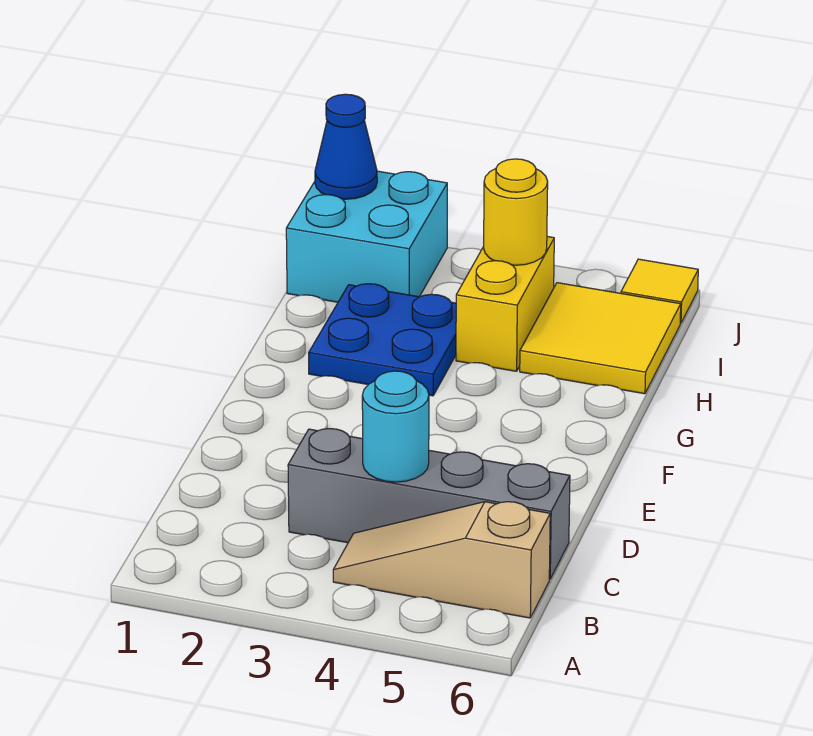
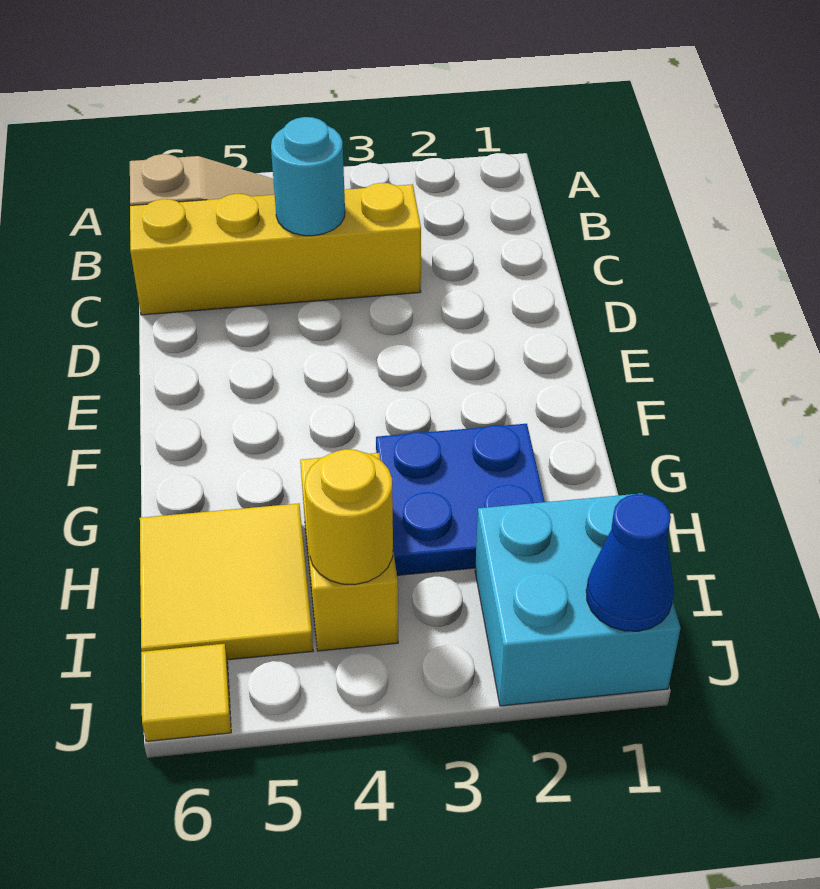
grey 1x4 brick [288,429,570,579] -> yellow 1x4 brick [130,183,421,315]

